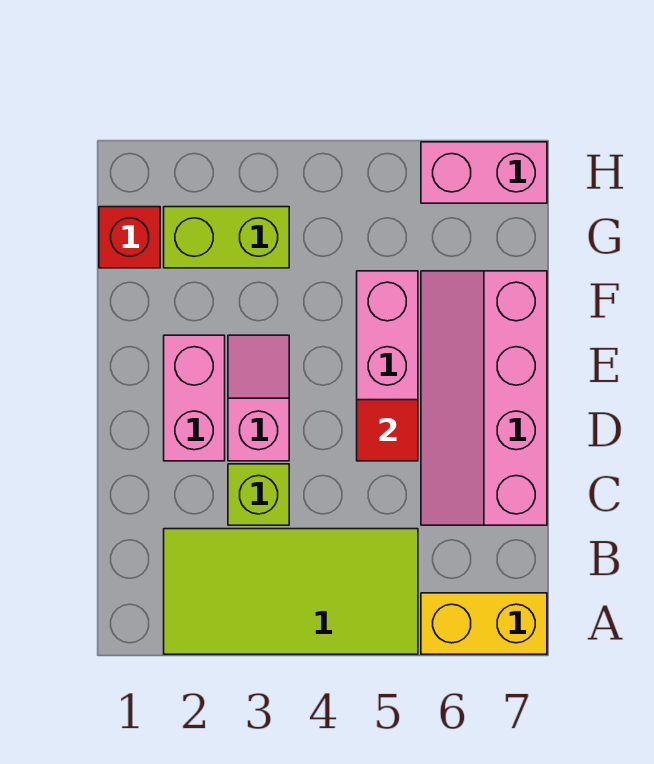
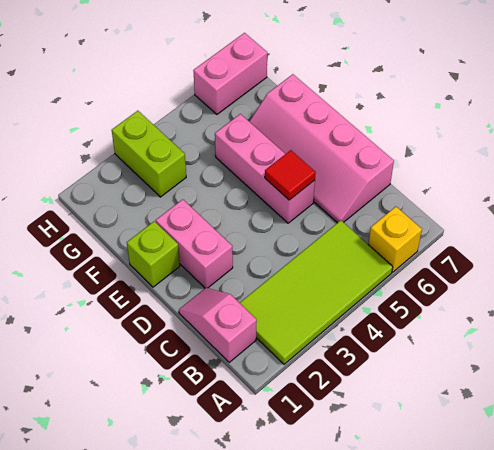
yellow 1x2 brick [421,593,547,654] -> yellow 1x1 brick [368,207,422,272]
lime 1x1 brick [228,464,289,525] -> lime 1x1 brick moved to [127,221,180,287]
pink 1x2 slope [228,335,289,461] -> pink 1x2 slope moved to [179,288,257,362]
red 1x1 brick [99,207,160,268] -> none
lime 1x2 brick [164,207,289,268] -> lime 1x2 brick turned to [112,111,186,197]

